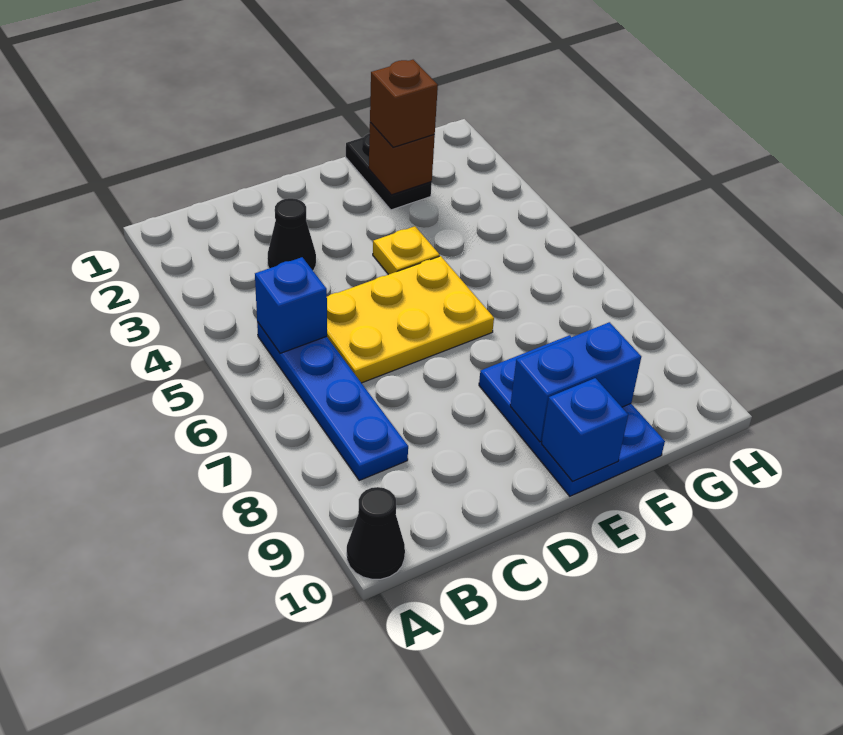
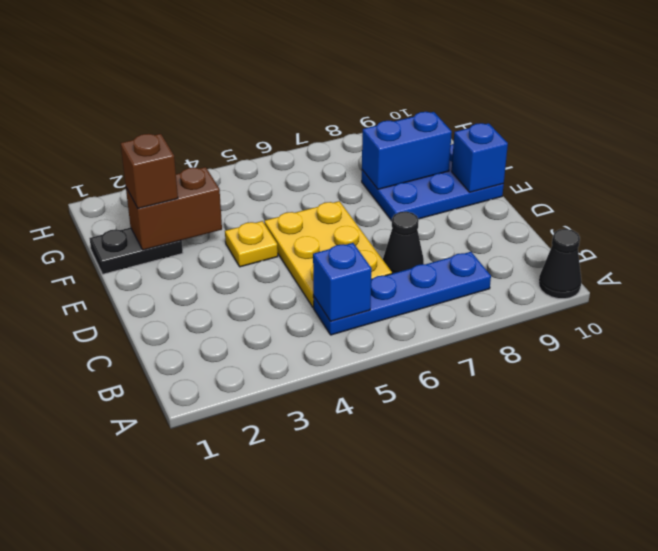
black 1x1 cone [267,198,316,271] -> black 1x1 cone moved to [383,212,424,274]
blue 1x2 brick [510,322,641,442] -> blue 1x2 brick turned to [362,112,452,189]
brown 1x1 brick [369,122,435,195] -> brown 1x2 brick [126,167,222,250]

